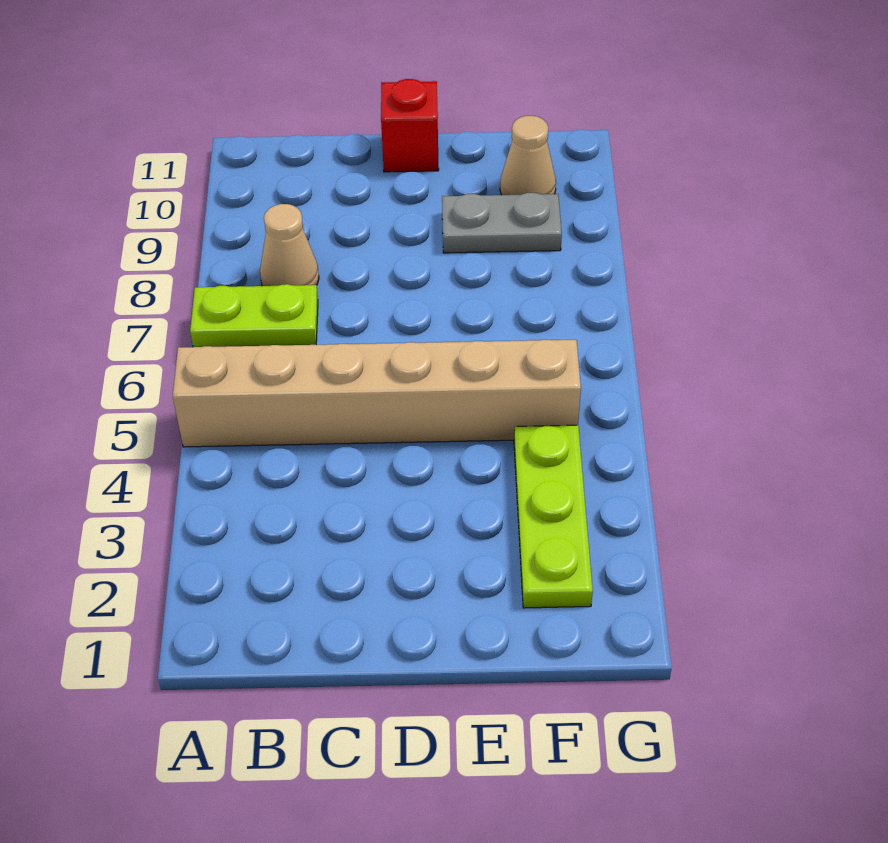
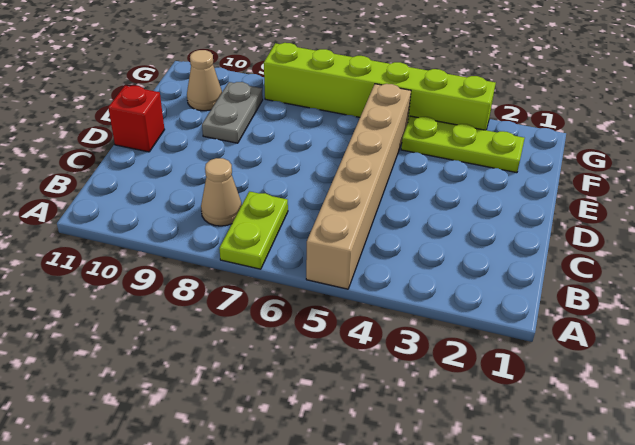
none -> lime 1x6 brick [264,43,496,130]

